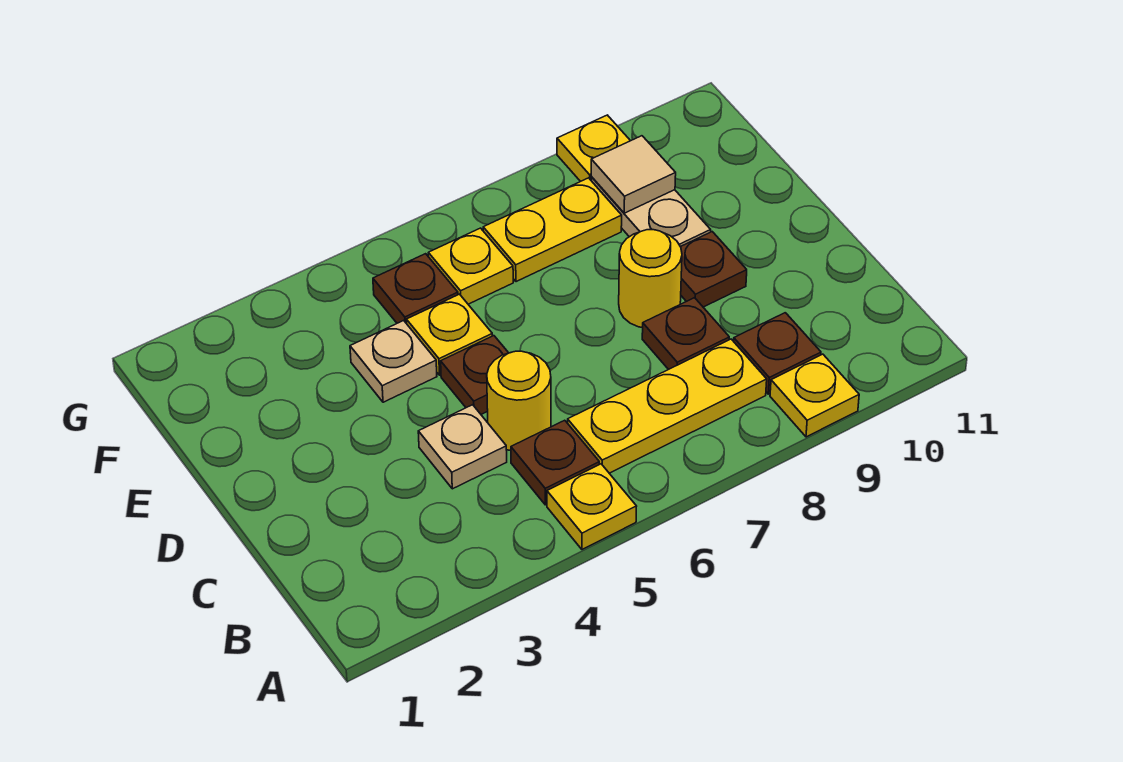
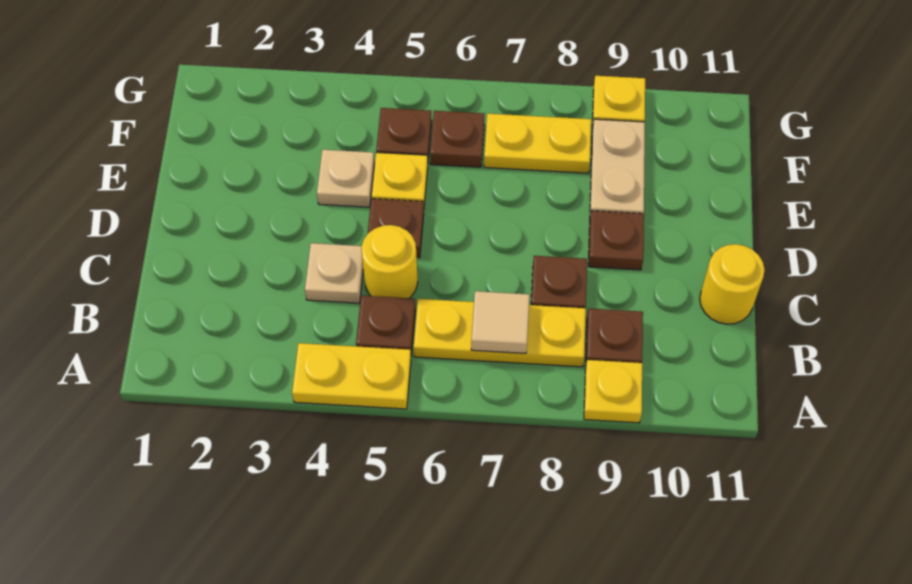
yellow 1x1 plate [547,464,637,549] -> yellow 1x2 plate [292,343,411,409]
yellow 1x1 round brick [619,230,682,328] -> yellow 1x1 round brick moved to [700,244,765,324]
yellow 1x1 plate [428,228,513,304] -> brown 1x1 plate [430,111,484,167]
tan 1x1 tile [591,136,676,213] -> tan 1x1 tile moved to [471,291,530,353]

